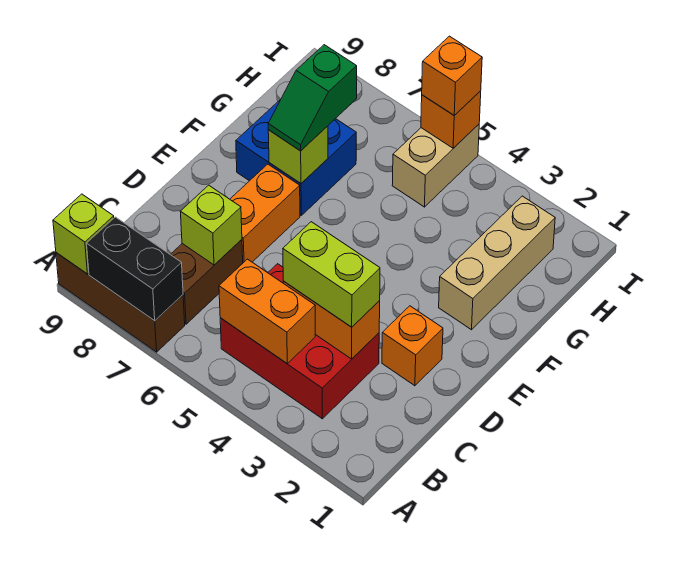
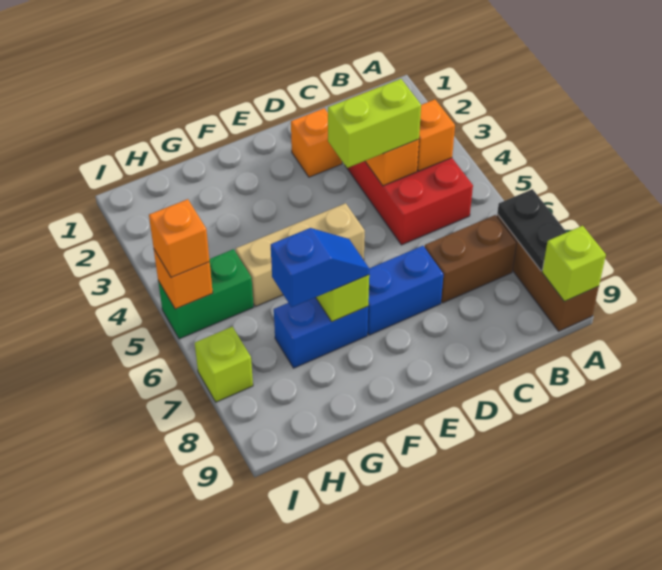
black 1x2 brick [87,217,183,321] -> black 1x2 plate [497,189,567,271]
orange 1x2 brick [219,259,315,363] -> orange 1x1 brick [417,100,455,171]
lime 1x2 brick [283,222,380,327] -> lime 1x2 brick turned to [328,79,421,168]
lime 1x1 brick [180,185,242,265] -> lime 1x1 brick moved to [195,327,253,402]
orange 1x2 brick [230,164,300,263] -> blue 1x2 brick [367,246,443,335]
tan 1x3 brick [439,196,555,330] -> tan 1x3 brick moved to [236,203,365,307]
blue 2x2 brick [236,99,356,215] -> blue 1x2 brick [274,297,368,368]
green 1x2 slope [268,45,357,151] -> blue 1x2 slope [271,228,369,307]
tan 1x2 brick [392,124,479,207] -> green 1x2 brick [158,249,253,339]

